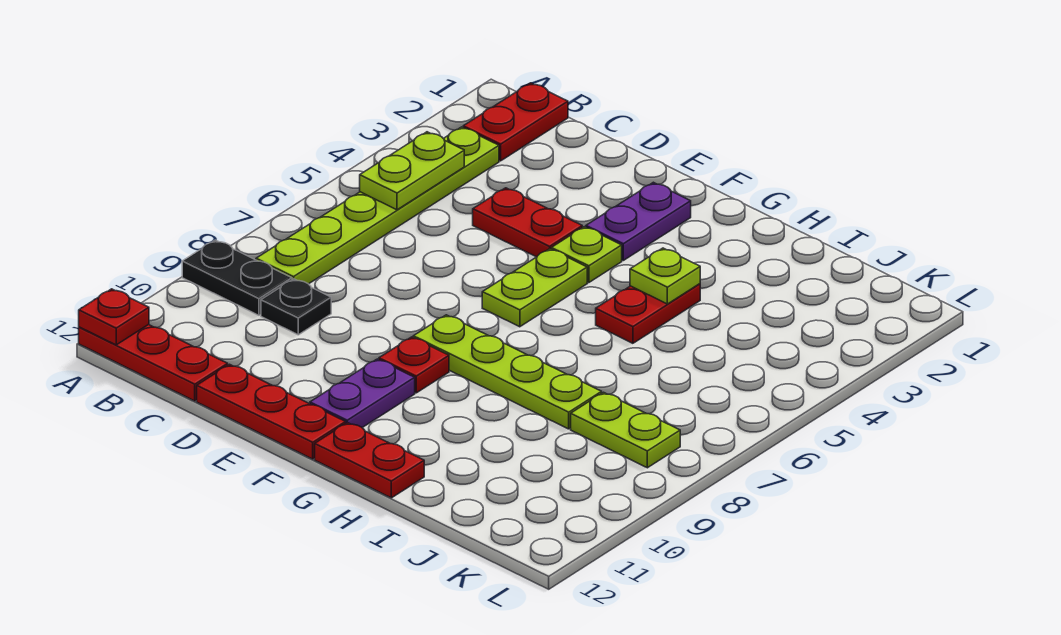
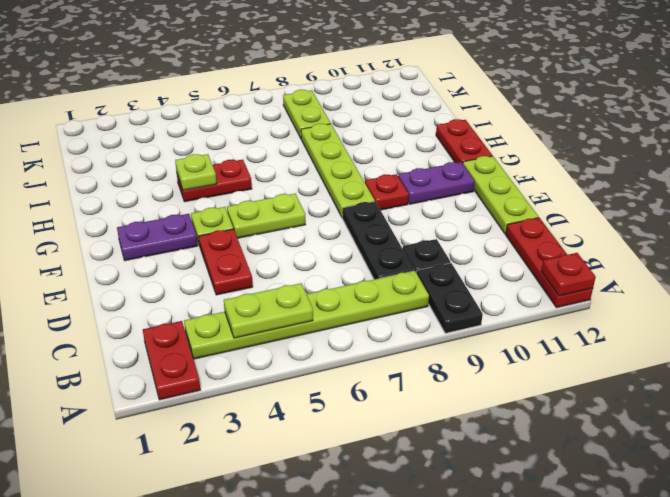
red 1x2 plate [463,83,568,161] -> red 1x2 plate turned to [143,321,200,400]
none -> black 1x3 plate [342,202,414,279]
red 1x3 plate [197,364,346,459] -> lime 1x3 plate [463,156,539,234]

